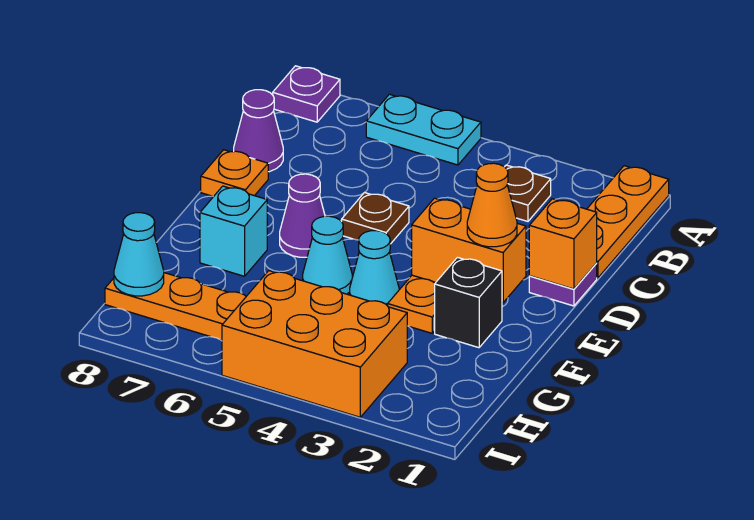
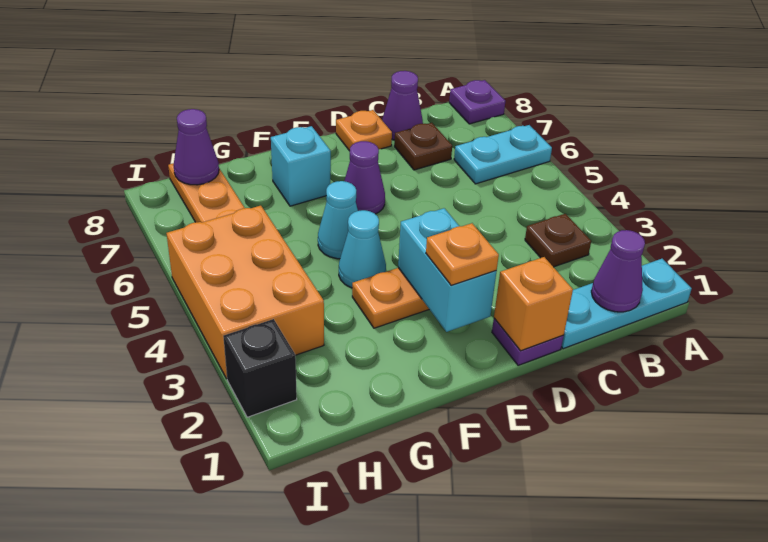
orange 1x3 plate [587,166,669,278] -> cyan 1x3 plate [561,259,692,349]
cyan 1x2 plate [366,94,481,165] -> cyan 1x2 plate turned to [454,125,552,184]
none -> purple 1x1 cone [591,230,645,312]
brown 1x1 plate [342,192,409,244] -> brown 1x1 plate moved to [394,123,452,170]
orange 1x2 brick [412,198,526,303] -> cyan 1x2 brick [398,208,497,332]
orange 1x1 cone [467,163,517,247] -> orange 1x1 plate [426,223,499,285]
black 1x1 brick [435,257,502,348] -> black 1x1 brick moved to [223,319,297,417]
cyan 1x1 cone [114,213,164,296] -> purple 1x1 cone [173,109,219,185]

